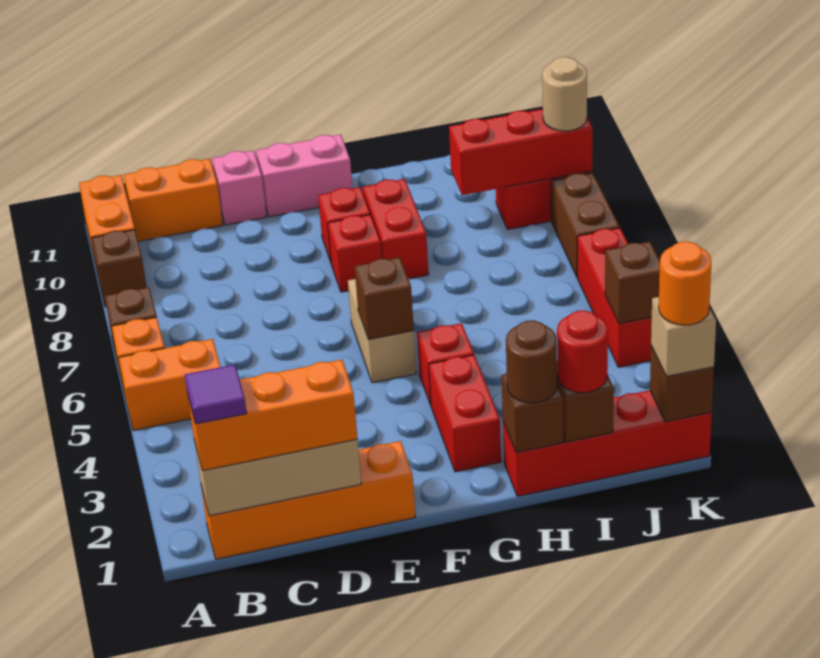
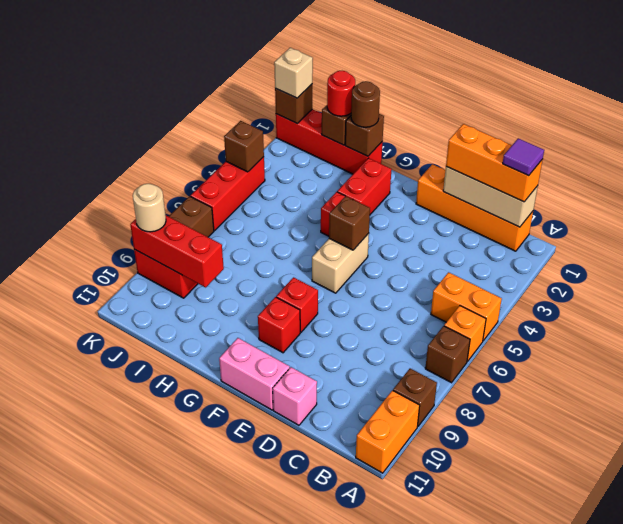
orange 1x2 brick [124,159,223,241] -> none
red 1x2 brick [363,179,429,279] -> none
orange 1x1 round brick [659,242,711,325] -> none

